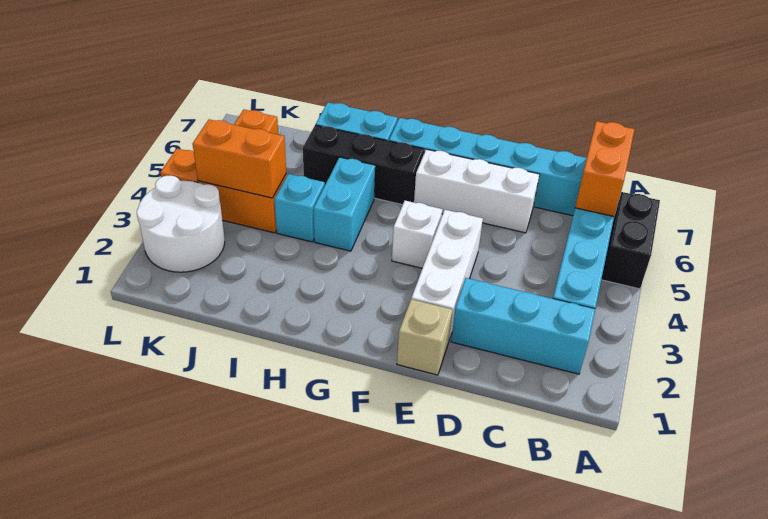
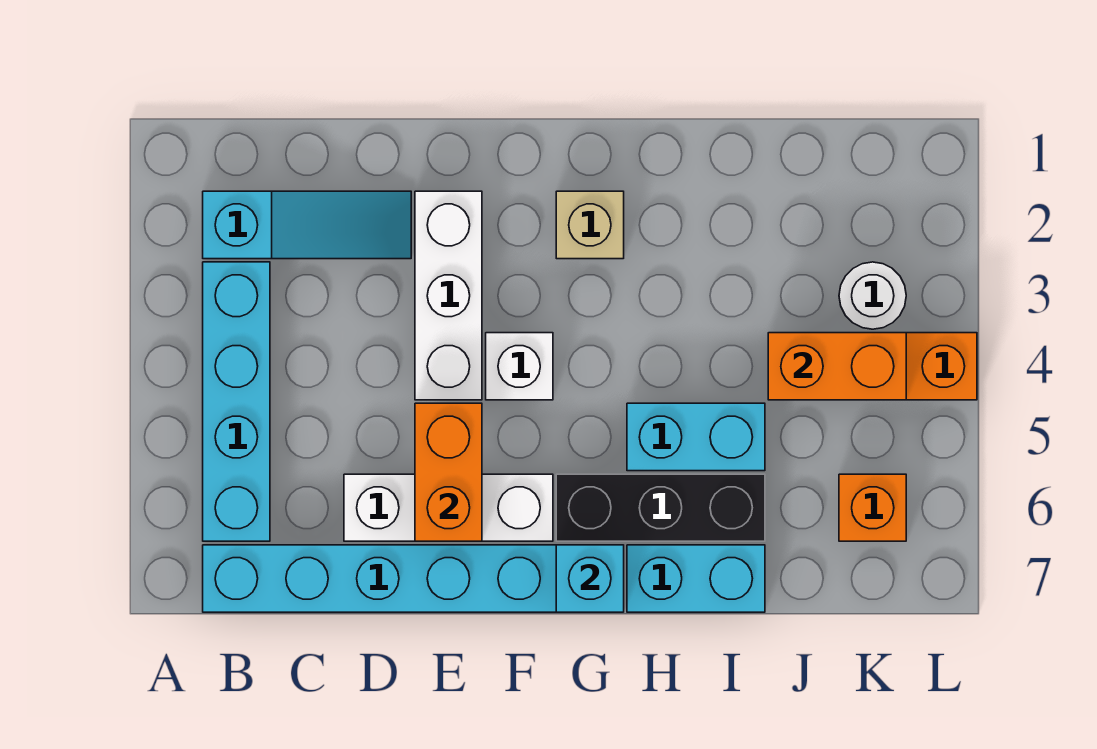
black 1x2 brick [601,192,660,289] -> none
cyan 1x3 brick [451,278,595,374] -> cyan 1x3 slope [203,191,411,259]
orange 1x2 brick [575,121,635,216] -> orange 1x2 brick moved to [415,403,482,541]
tan 1x1 brick [397,299,453,375] -> tan 1x1 brick moved to [556,191,624,259]
cyan 1x2 brick [314,157,375,251] -> cyan 1x2 brick turned to [627,403,765,471]
cyan 1x1 brick [274,174,325,242] -> cyan 1x1 brick moved to [556,545,624,612]
white 2x2 round brick [137,176,225,272] -> white 1x1 round brick [839,262,906,329]

